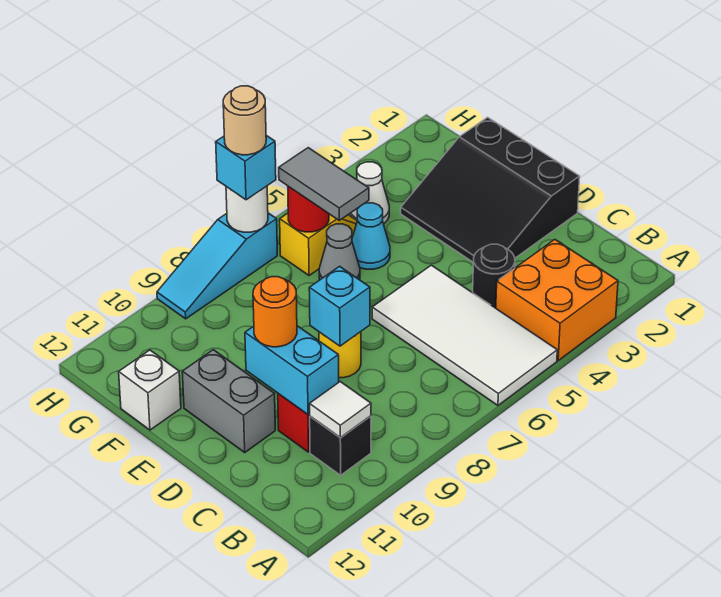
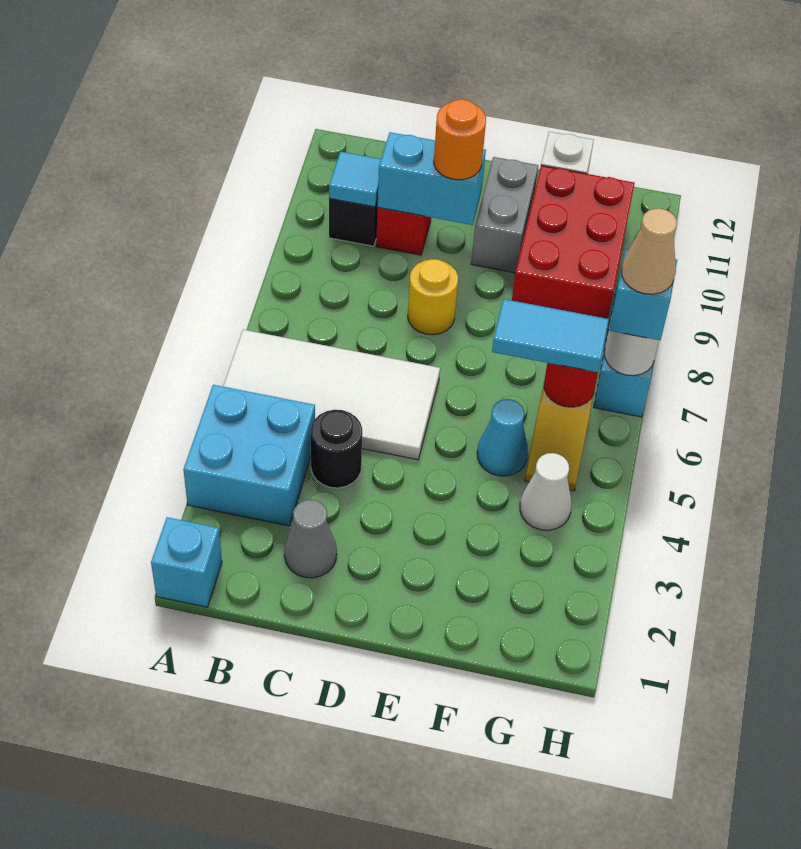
orange 2x2 brick [496,240,618,360] -> cyan 2x2 brick [183,385,315,526]
white 1x1 tile [310,382,371,438] -> cyan 1x1 tile [329,152,381,207]
black 3x3 slope [401,117,580,262] -> none
cyan 1x1 brick [309,266,370,346] -> cyan 1x1 brick moved to [151,517,222,607]
grey 1x2 brick [182,350,275,452] -> grey 1x2 brick turned to [471,157,538,273]
grey 1x1 cone [319,224,360,280] -> grey 1x1 cone moved to [284,500,337,578]
grey 1x2 tile [279,148,369,220] -> cyan 1x2 tile [492,299,609,372]
none -> red 2x3 brick [512,166,635,319]
tan 1x1 round brick [223,86,266,155] -> tan 1x1 cone [621,208,677,294]

